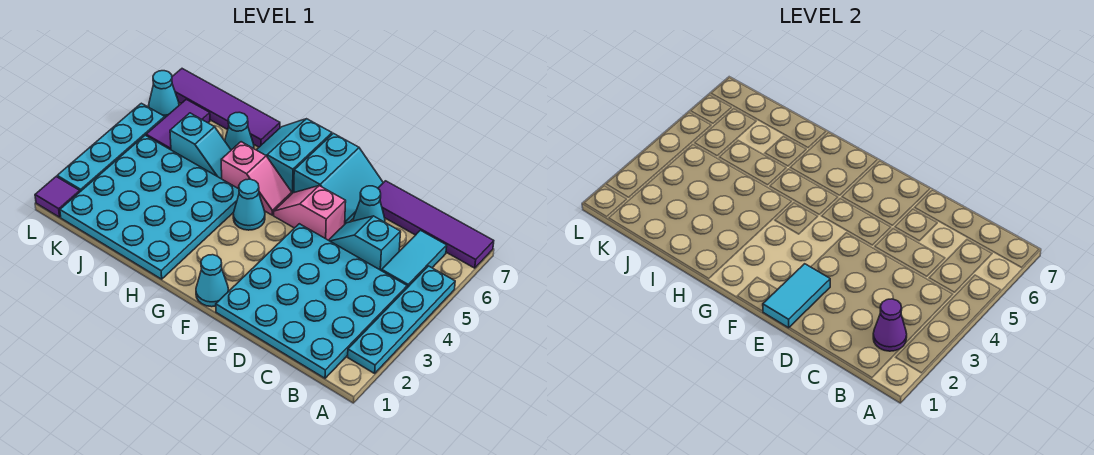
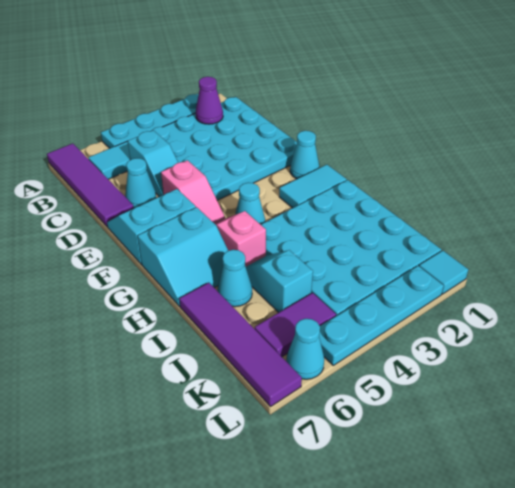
cyan 1x2 tile [763,264,830,328] -> cyan 1x2 tile moved to [279,164,347,208]
purple 1x1 tile [35,177,80,217] -> cyan 1x1 tile [419,251,468,294]

